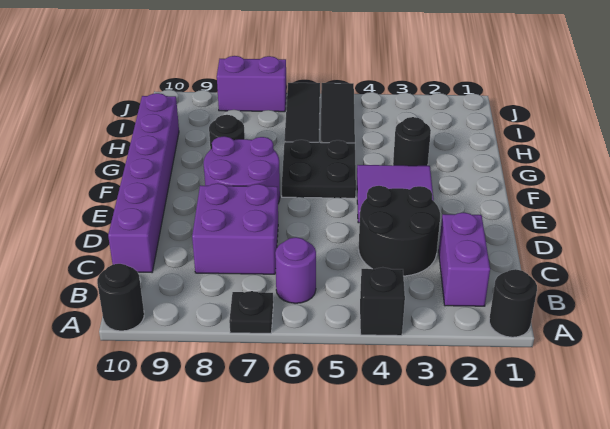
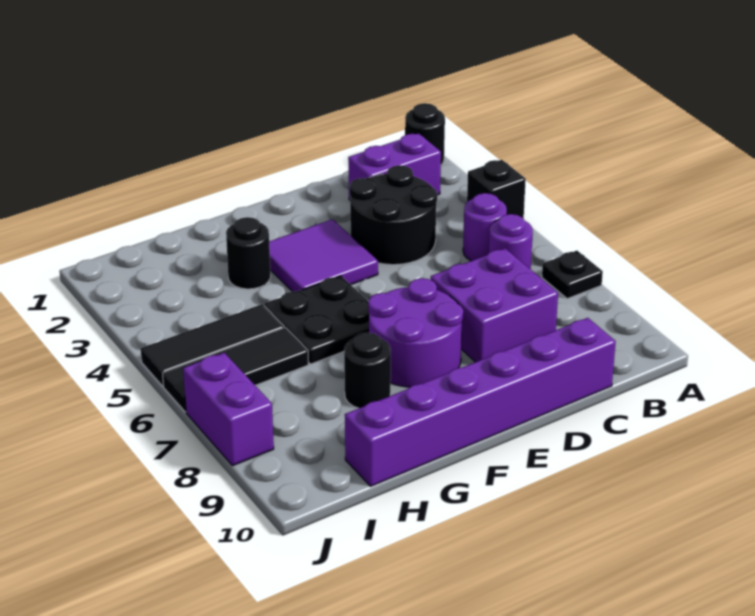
black 1x1 round brick [97,264,144,331] -> none
none -> purple 1x1 round brick [463,193,507,261]

